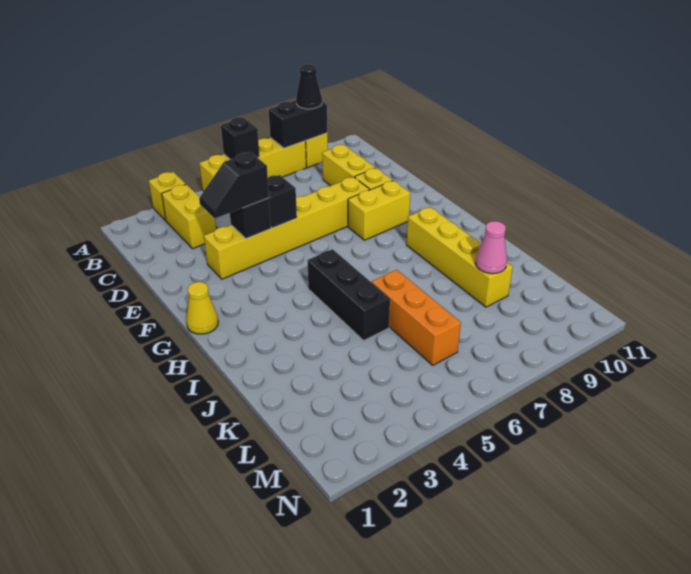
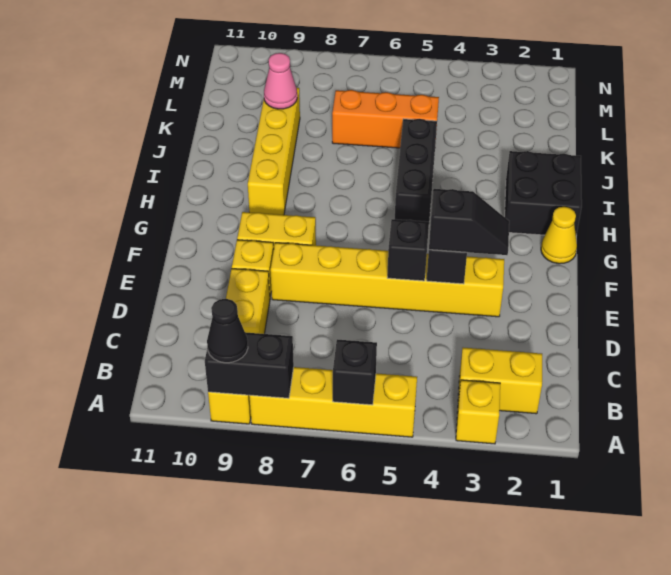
yellow 1x2 brick [162,184,216,249] -> yellow 1x2 brick turned to [458,348,542,414]
none -> black 2x2 brick [505,151,582,235]
orange 1x3 brick [372,270,461,365] -> orange 1x3 brick turned to [332,90,439,148]

